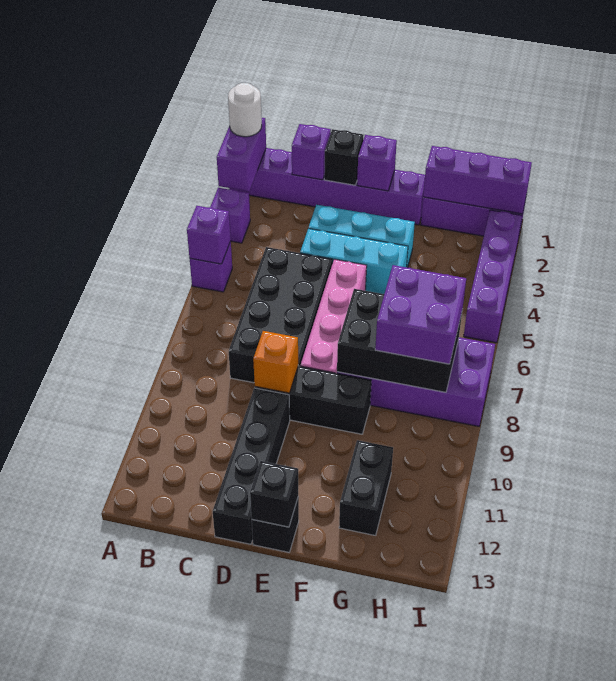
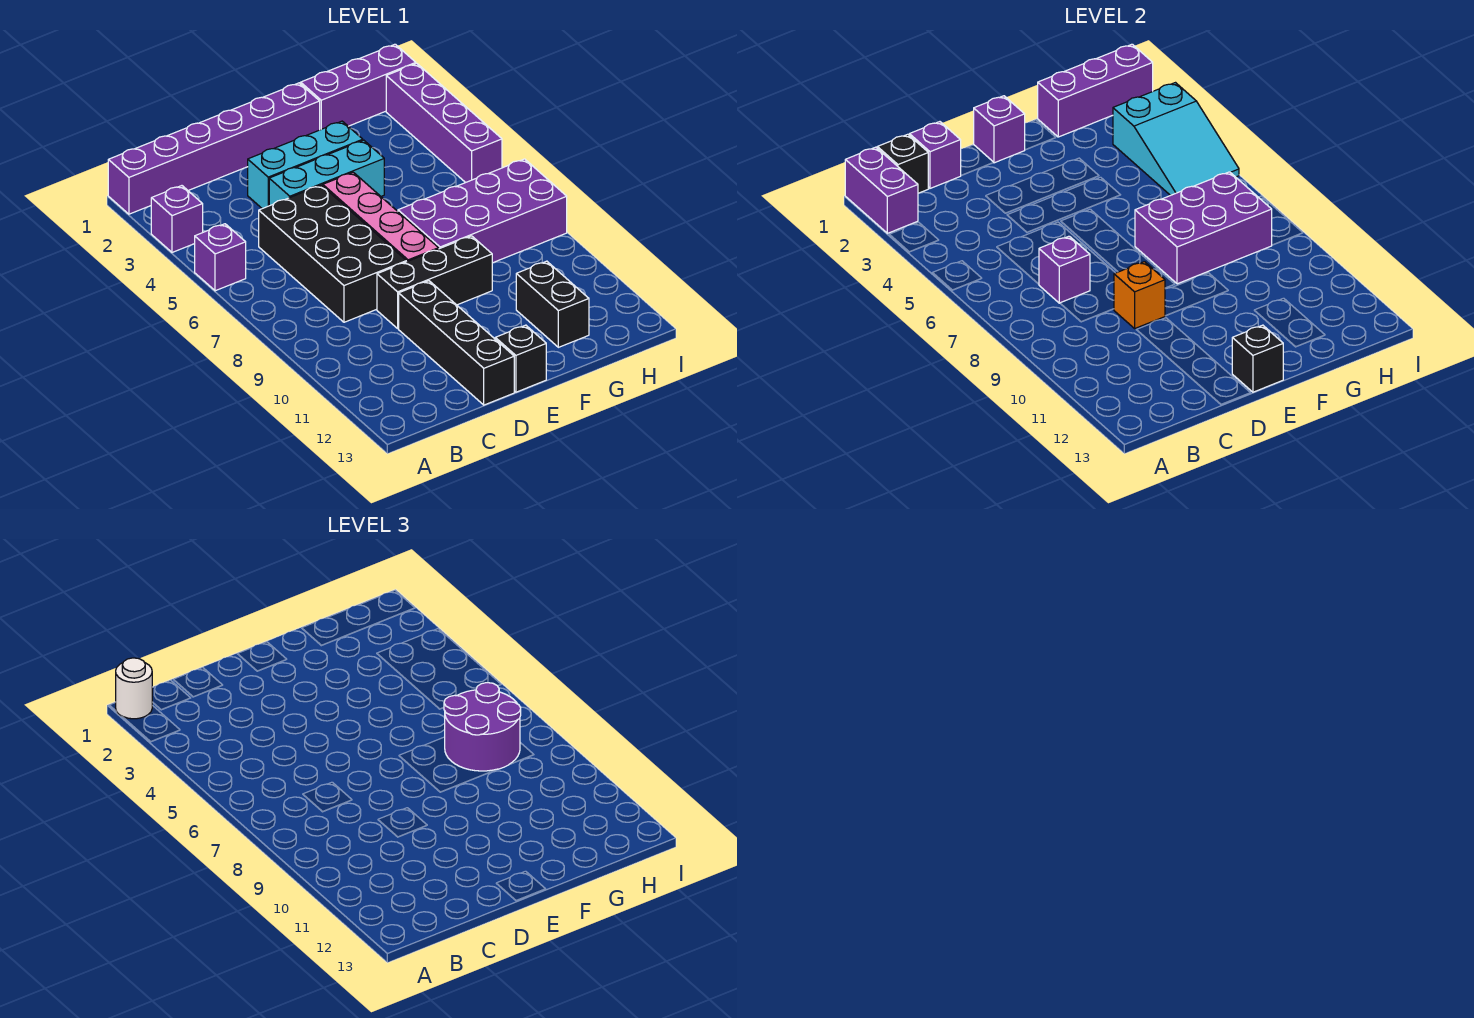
purple 1x1 brick [187,206,231,264] -> purple 1x1 brick moved to [1039,236,1090,303]
black 1x1 brick [324,129,363,185] -> black 1x1 brick moved to [877,134,928,193]
black 2x3 brick [337,289,462,392] -> purple 2x3 brick [1135,172,1272,284]
purple 2x2 brick [375,265,466,364] -> purple 2x2 round brick [444,683,521,771]
none -> cyan 2x3 slope [1113,83,1239,195]

